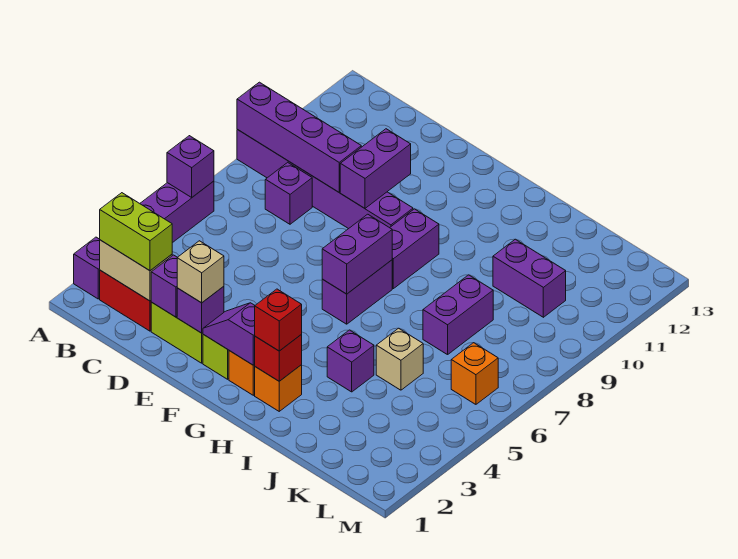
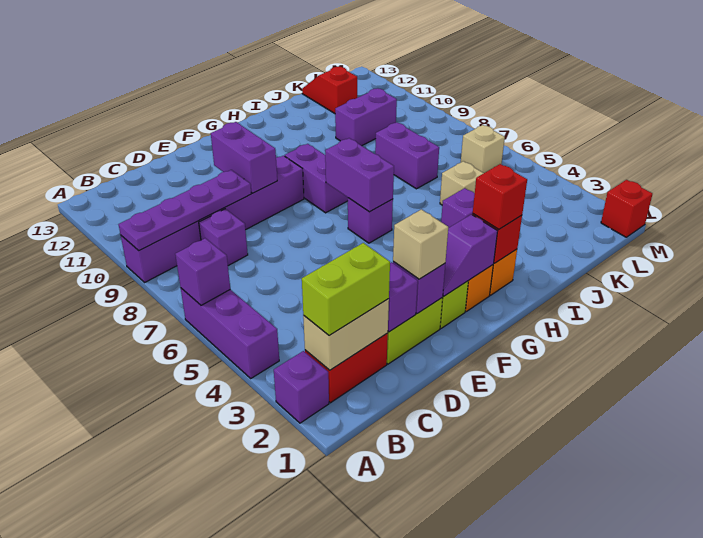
purple 1x4 brick [237,82,361,192] -> purple 1x4 plate [118,170,251,251]
purple 1x2 brick [322,260,392,324] -> purple 1x1 brick [348,198,393,243]
none -> red 1x2 slope [302,67,357,113]
orange 1x1 brick [451,343,498,404] -> tan 1x1 brick [461,125,505,173]
none -> red 1x1 brick [601,180,652,237]

